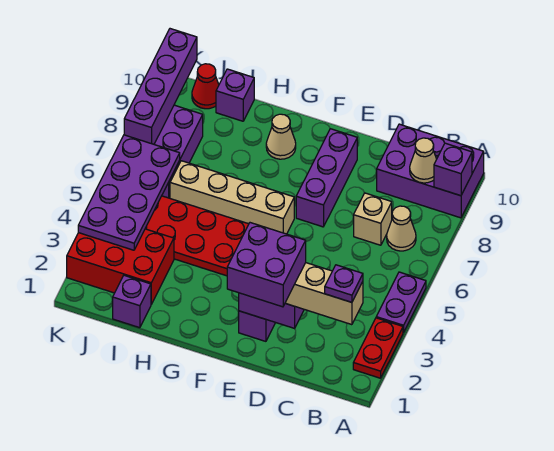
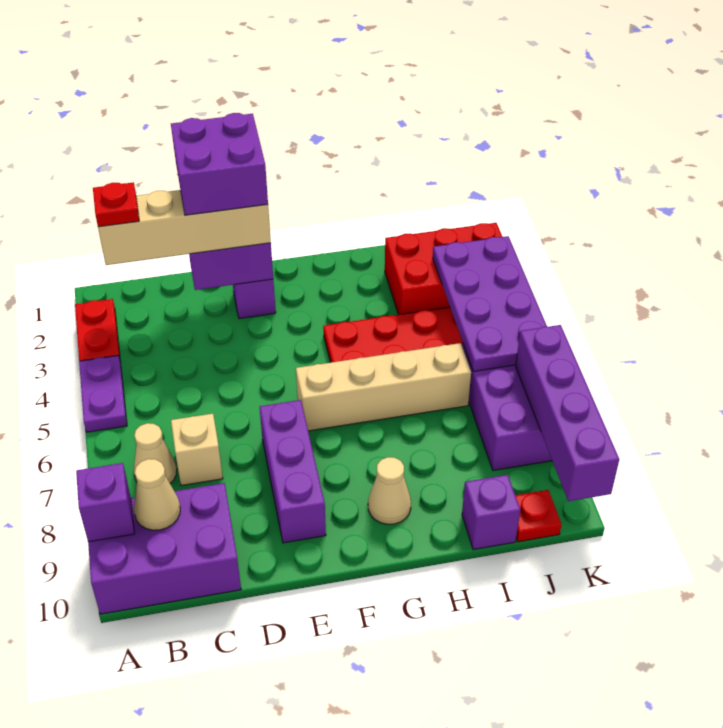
purple 1x1 plate [325,265,363,302] -> red 1x1 plate [93,182,139,227]
purple 1x1 brick [113,275,151,328] -> none
red 1x1 cone [192,64,219,109] -> red 1x1 plate [515,490,562,542]

